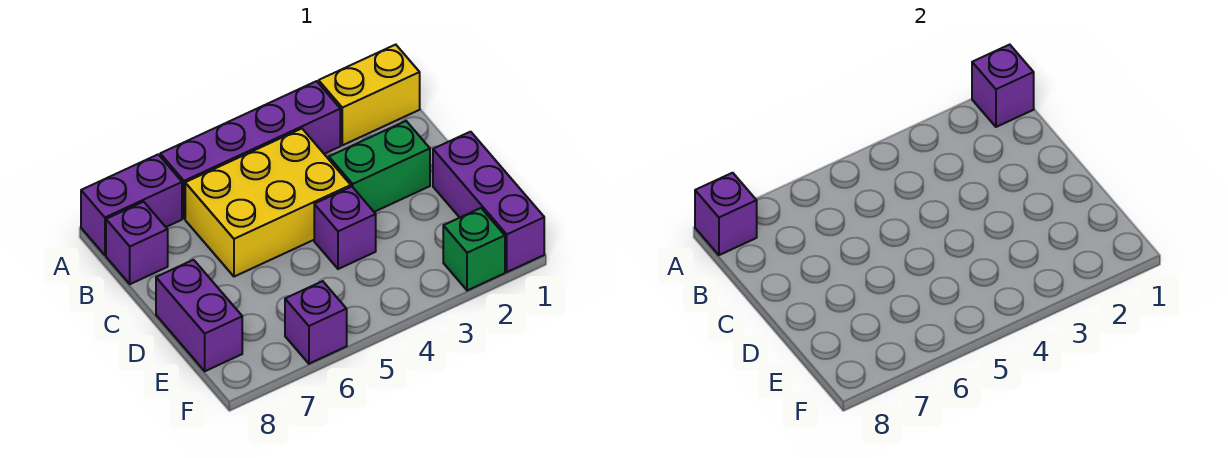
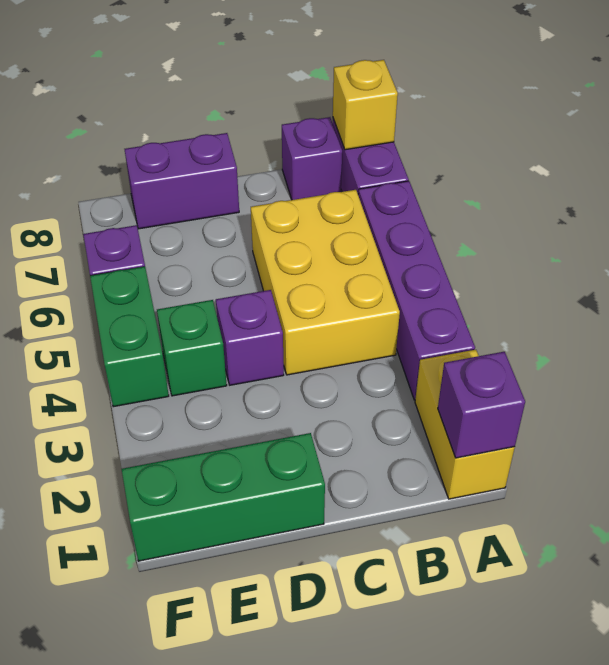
purple 1x1 brick [695,173,757,255] -> yellow 1x1 brick [333,60,398,150]
green 1x2 brick [329,121,430,212] -> green 1x2 brick moved to [90,267,169,407]
purple 1x3 brick [433,132,544,272] -> green 1x3 brick [122,433,325,561]
green 1x1 brick [443,208,505,291] -> green 1x1 brick moved to [157,300,227,396]

